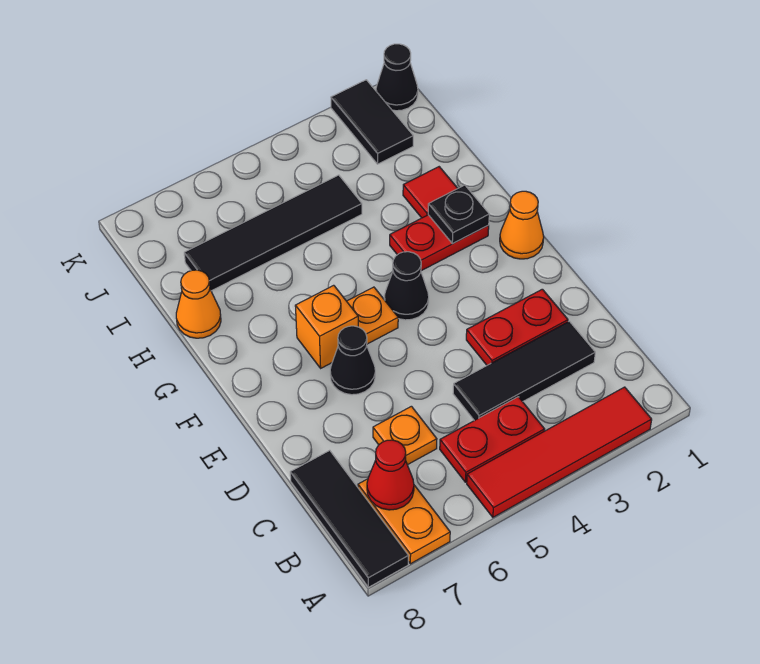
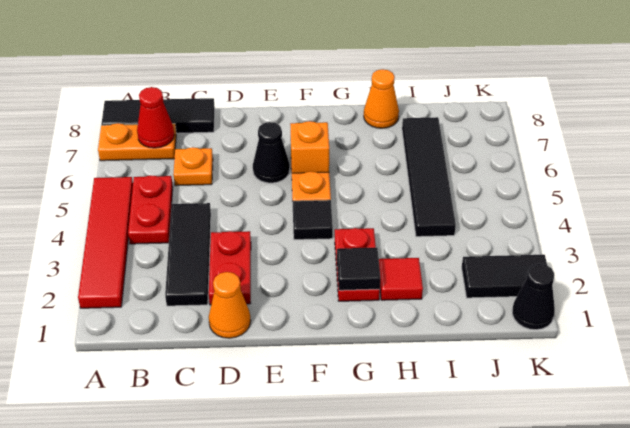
orange 1x1 cone [500,191,544,259] -> orange 1x1 cone moved to [209,272,251,338]
black 1x1 cone [384,252,429,320] -> black 1x1 tile [293,200,333,240]
black 1x1 plate [428,185,489,244] -> black 1x1 tile [337,248,380,290]

